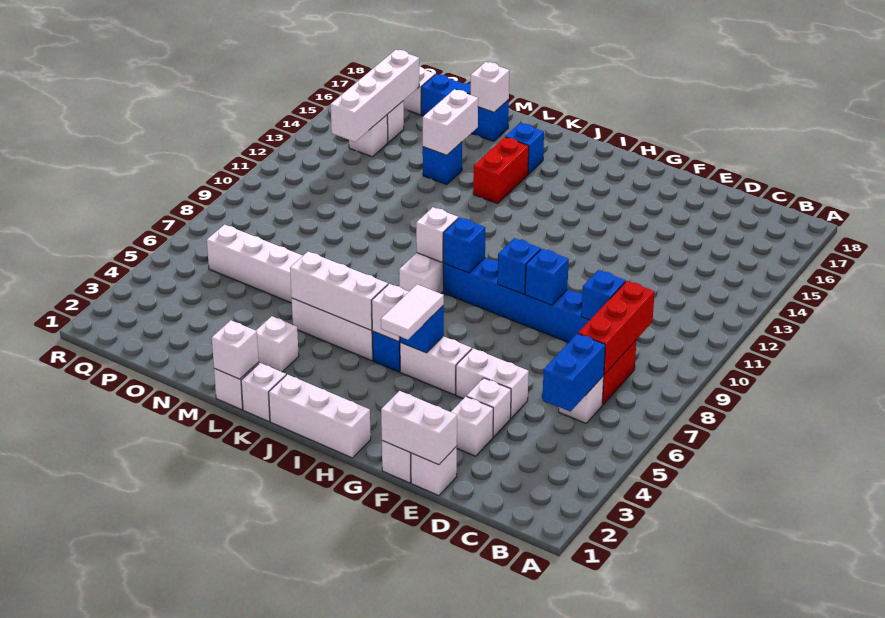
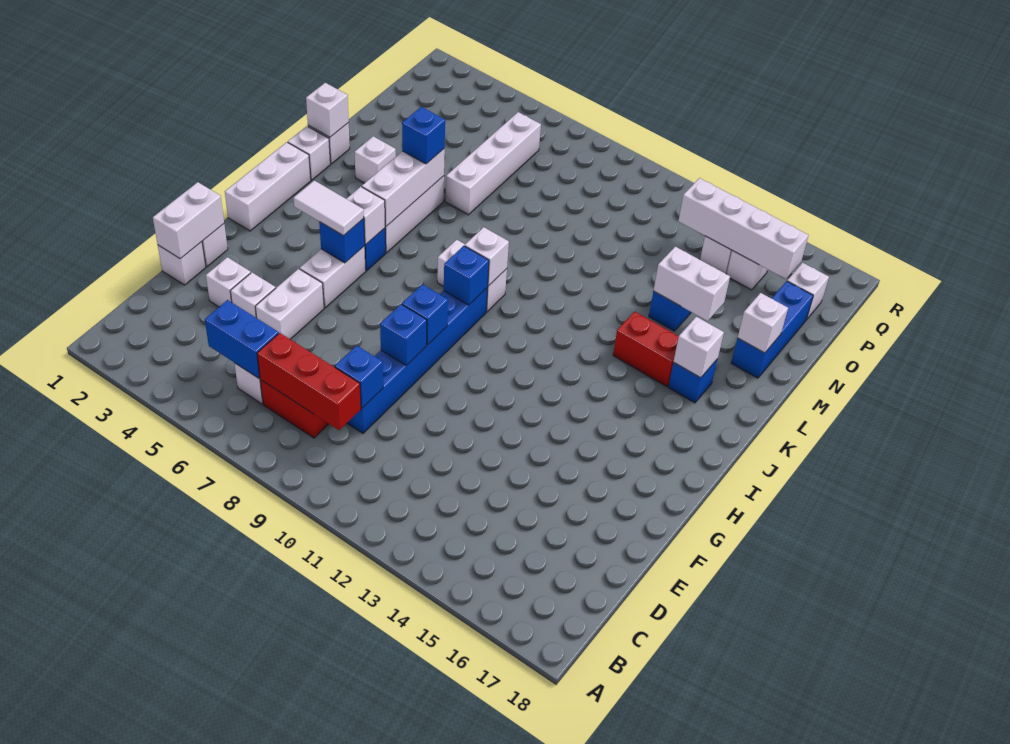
none -> white 1x1 brick [674,317,724,378]
none -> blue 1x1 brick [402,107,445,164]

